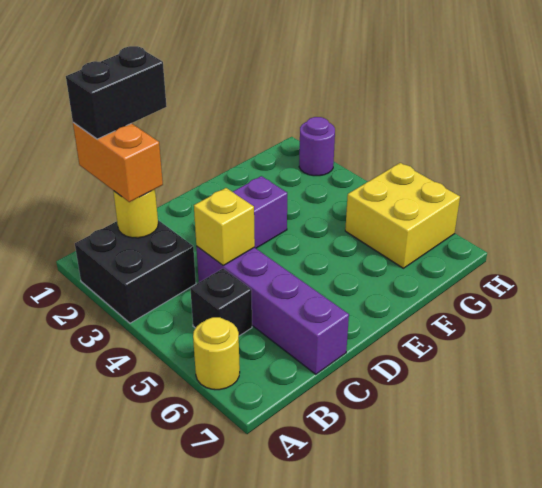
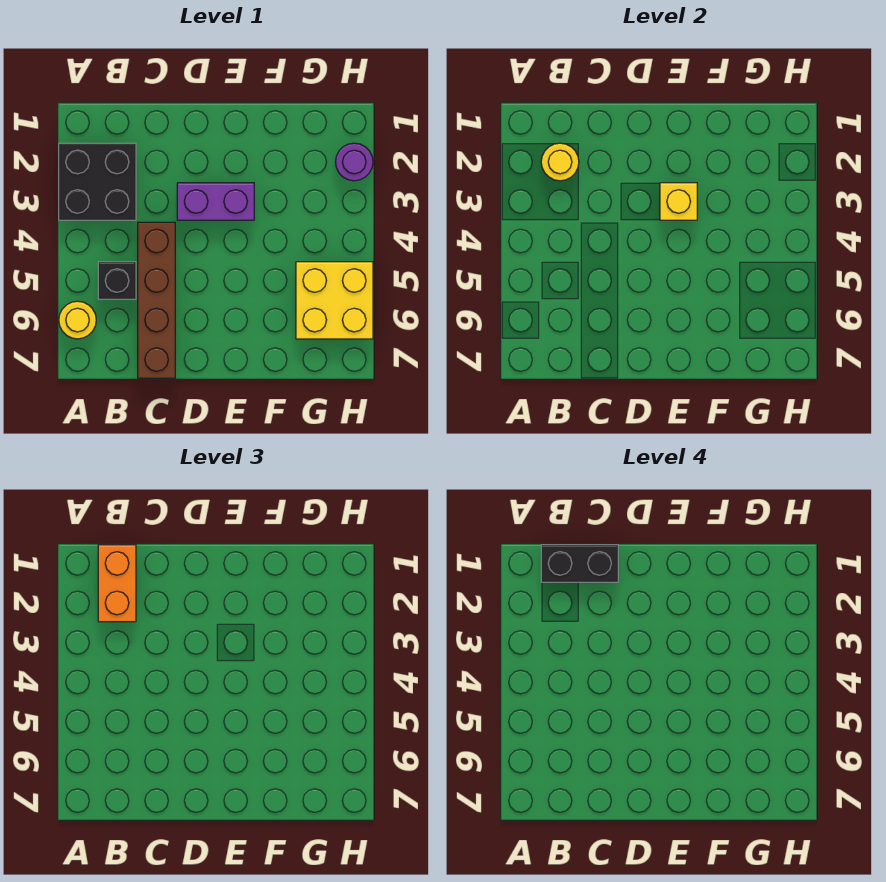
purple 1x4 brick [196,246,349,374] -> brown 1x4 brick [138,222,175,378]
yellow 1x1 brick [194,188,255,265] -> yellow 1x1 brick moved to [660,183,697,220]

